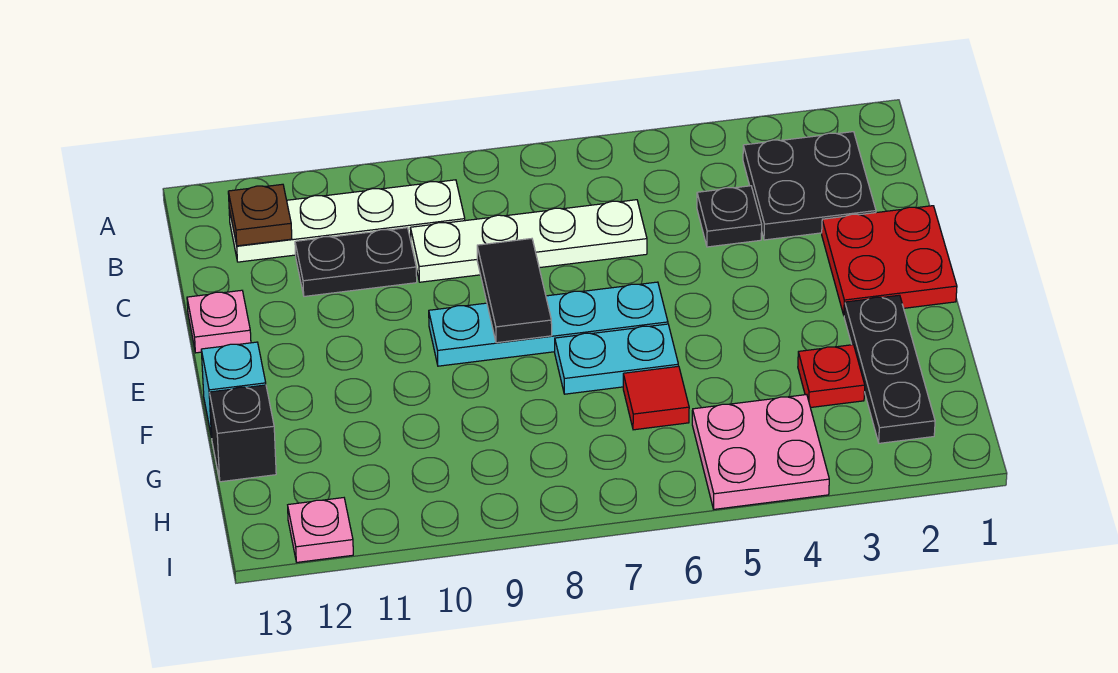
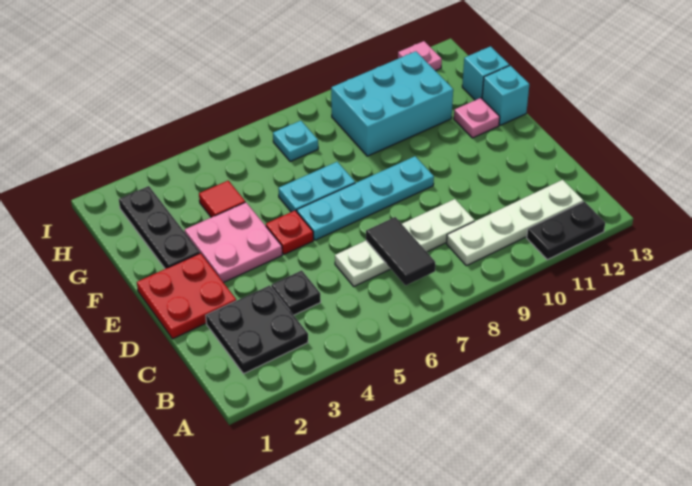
brown 1x1 plate [228,184,292,246] -> none
black 1x2 plate [295,228,417,296] -> black 1x2 plate moved to [527,201,605,260]
black 1x2 tile [477,239,552,343] -> black 1x2 tile moved to [366,217,435,286]
pink 1x1 plate [187,290,251,353] -> pink 1x1 plate moved to [454,98,500,138]
red 1x1 plate [798,345,865,408] -> red 1x1 plate moved to [266,211,313,254]
red 1x1 tile [623,366,689,430] -> red 1x1 tile moved to [199,181,245,217]
none -> cyan 2x3 brick [331,51,453,156]
black 1x1 brick [209,385,276,482] -> cyan 1x1 brick [462,46,509,100]
pink 2x2 plate [692,395,829,509] -> pink 2x2 plate moved to [185,202,282,283]
none -> cyan 1x1 plate [273,121,318,162]

